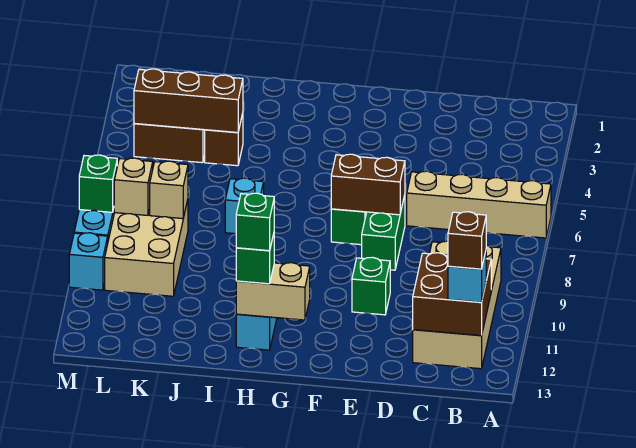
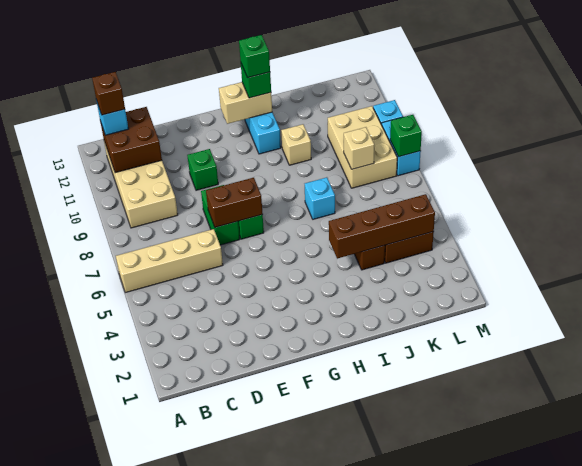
brown 1x3 brick [134,69,243,133] -> brown 1x4 brick [329,194,435,259]
tan 1x1 brick [114,158,153,215] -> tan 1x1 brick moved to [281,124,311,165]

